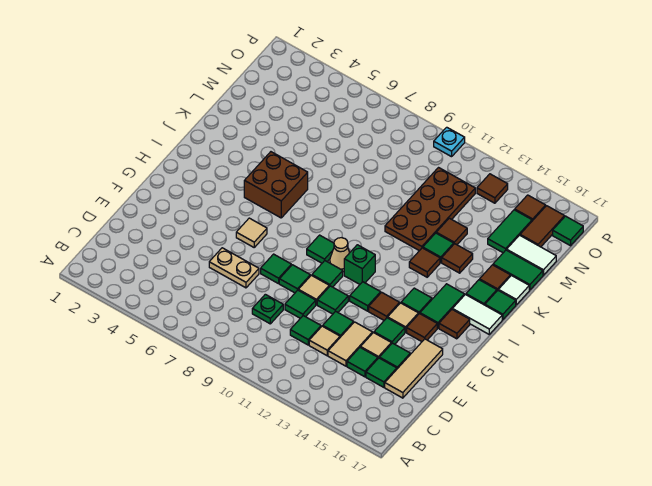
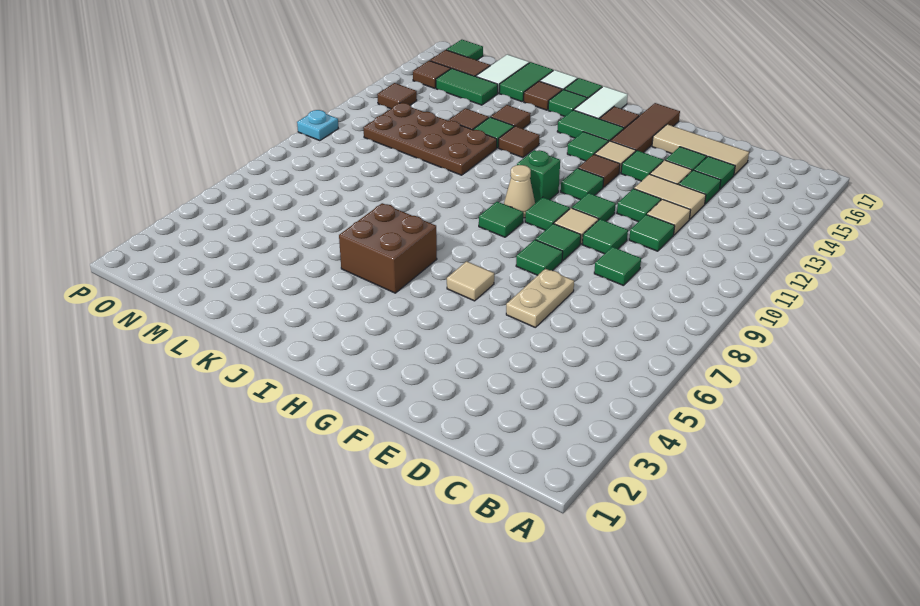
green 1x1 plate [252,294,283,324] -> green 1x1 tile [594,247,641,285]
brown 1x1 tile [407,314,437,342] -> brown 1x3 tile [611,103,680,153]

